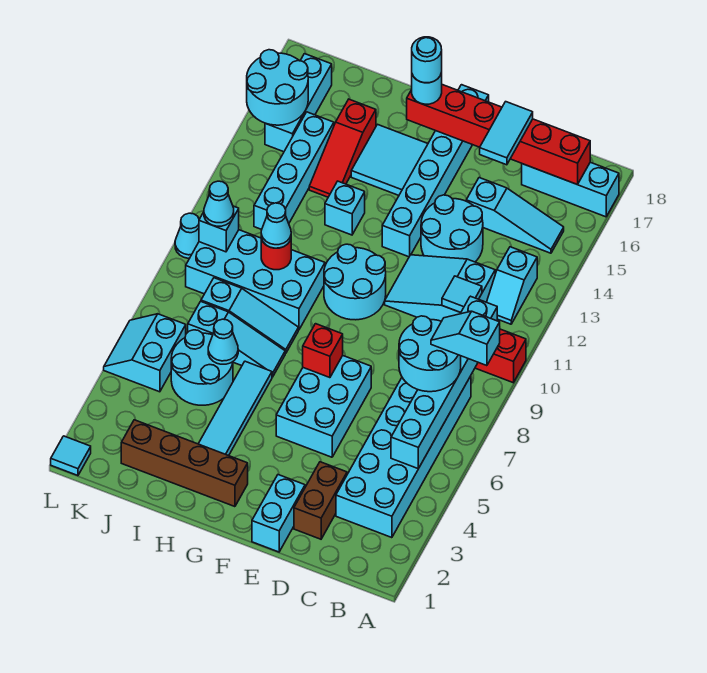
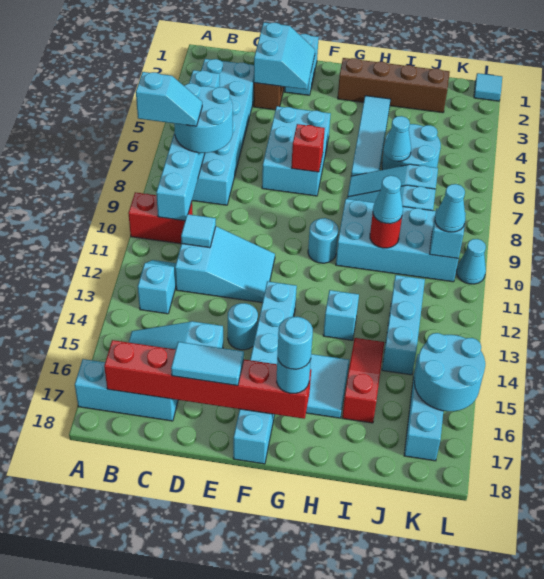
cyan 2x2 round brick [421,195,483,262] -> cyan 1x1 round brick [228,303,258,350]
cyan 1x2 tile [480,102,533,165] -> cyan 1x2 tile turned to [171,342,244,386]
cyan 2x2 round brick [324,244,386,320] -> cyan 1x1 round brick [308,218,338,263]
cyan 1x4 brick [254,112,334,229] -> cyan 1x3 brick [382,275,425,375]
cyan 2x2 slope [104,314,186,392] -> cyan 2x2 slope moved to [254,23,315,89]

